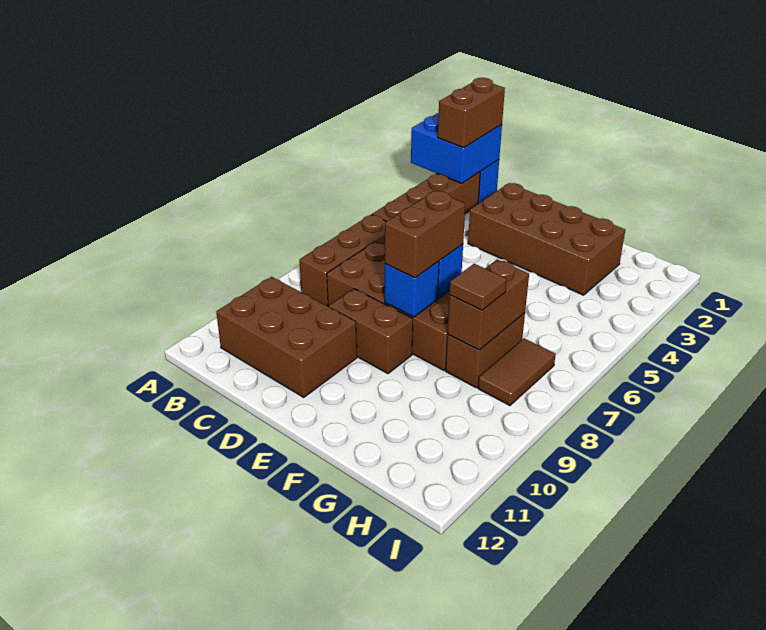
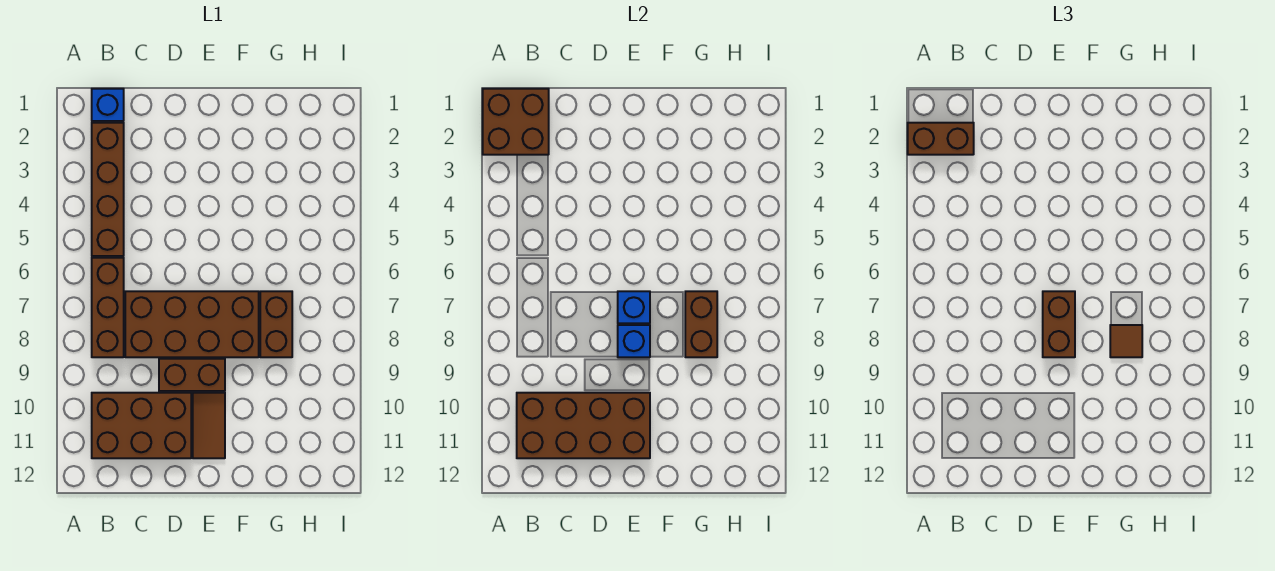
blue 2x2 brick [411,113,502,183] -> brown 2x2 brick [483,89,549,155]
brown 1x2 brick [438,78,505,148] -> brown 1x2 brick turned to [908,123,974,155]
brown 2x4 brick [468,183,625,295] -> brown 2x4 brick moved to [517,393,650,458]
brown 1x2 tile [478,339,556,405] -> brown 1x2 tile moved to [193,393,225,458]

